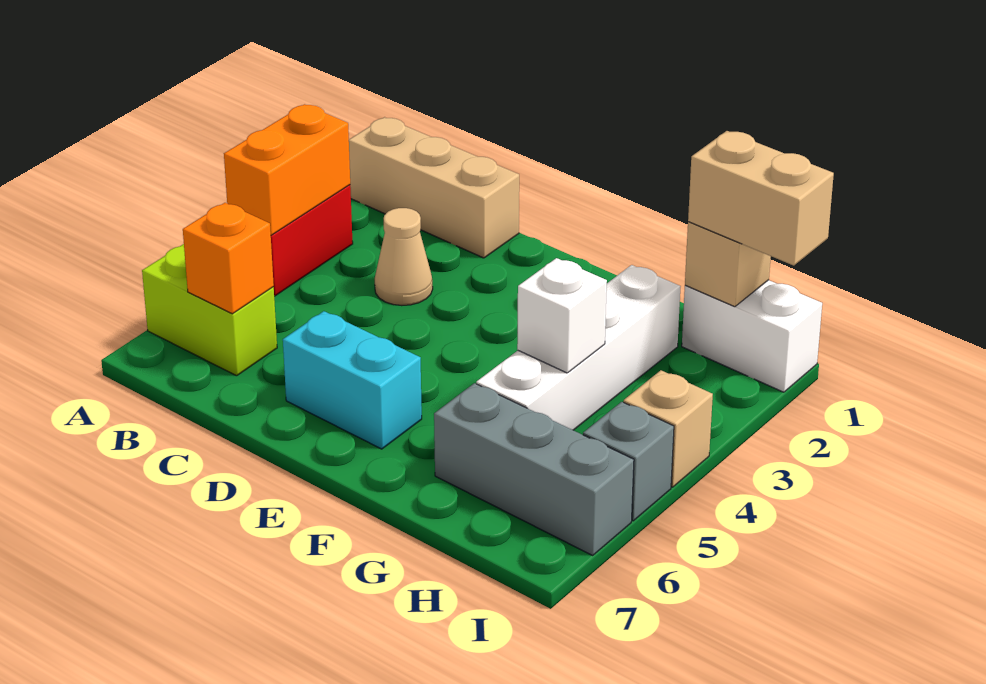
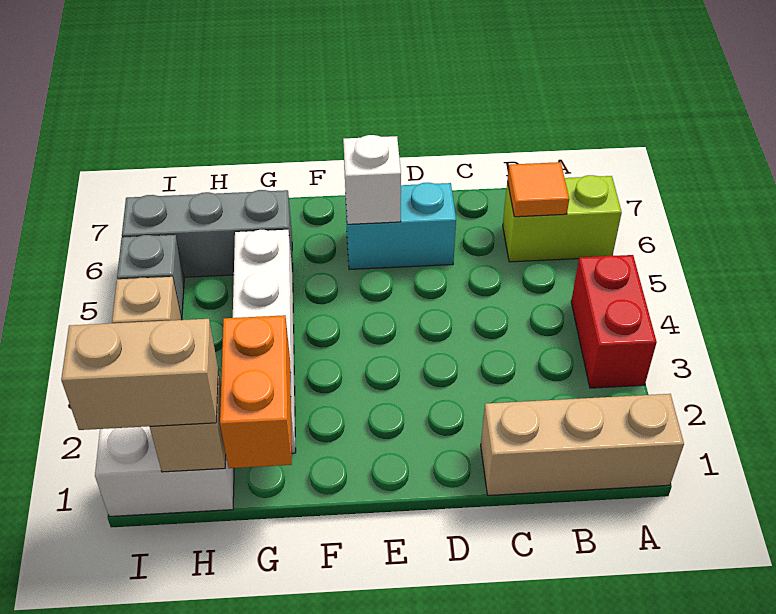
orange 1x2 brick [224,104,350,235] -> orange 1x2 brick moved to [220,315,292,468]
orange 1x1 brick [183,203,274,314] -> orange 1x1 tile [508,162,569,217]
tan 1x1 cone [375,208,433,306] -> none
white 1x1 brick [517,258,607,373] -> white 1x1 brick moved to [343,135,401,224]

